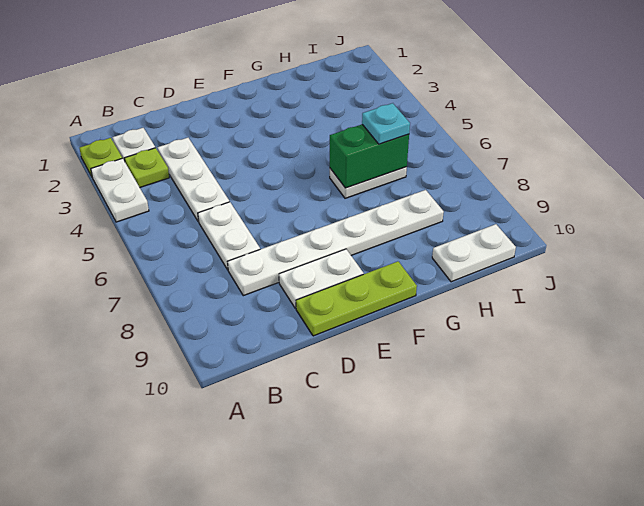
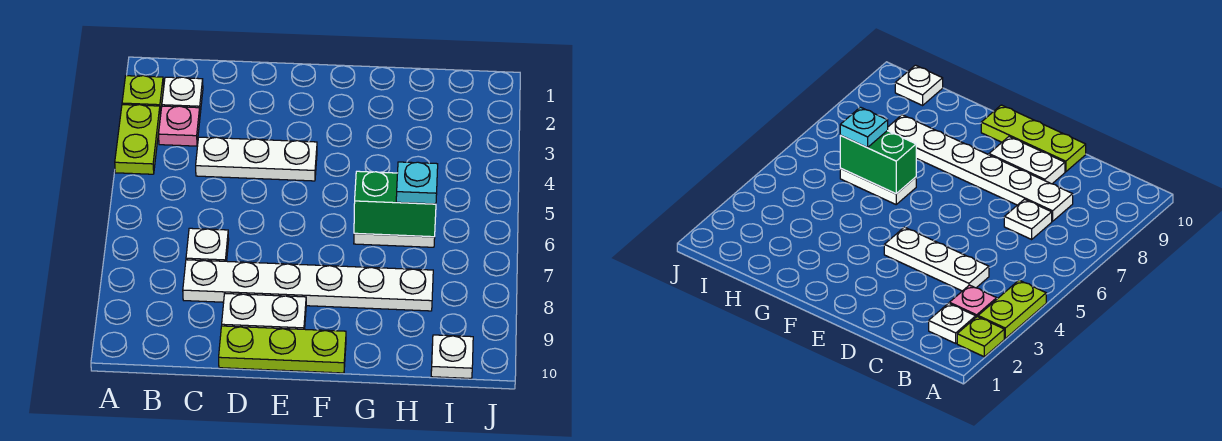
white 1x2 plate [91,158,149,222] -> lime 1x2 plate [115,105,160,174]
lime 1x1 plate [125,148,169,187] -> pink 1x1 plate [159,106,200,146]
white 1x3 plate [158,138,229,222] -> white 1x3 plate turned to [196,137,317,181]
white 1x2 plate [198,202,260,270] -> white 1x1 plate [186,228,229,261]
white 1x2 plate [432,224,516,282] -> white 1x1 plate [431,335,473,378]

